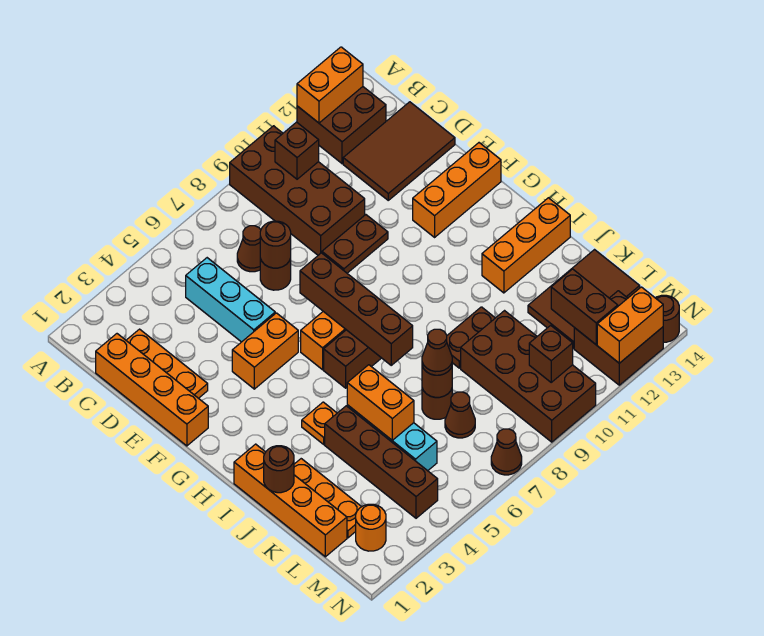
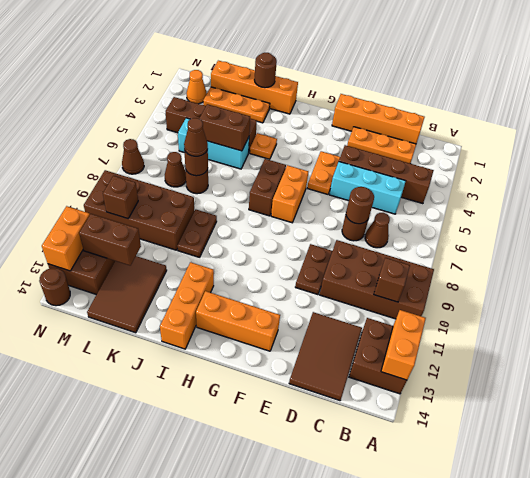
orange 1x2 brick [232,313,298,389] -> orange 1x2 plate [307,151,340,194]
brown 1x4 brick [300,253,413,365] -> brown 1x4 brick moved to [339,145,434,204]
orange 1x3 brick [413,143,501,237] -> orange 1x3 brick turned to [196,291,280,351]
orange 1x2 brick [347,365,414,440] -> brown 1x2 brick [199,104,250,151]
orange 1x1 round brick [356,504,386,551] -> orange 1x1 cone [186,70,207,104]

